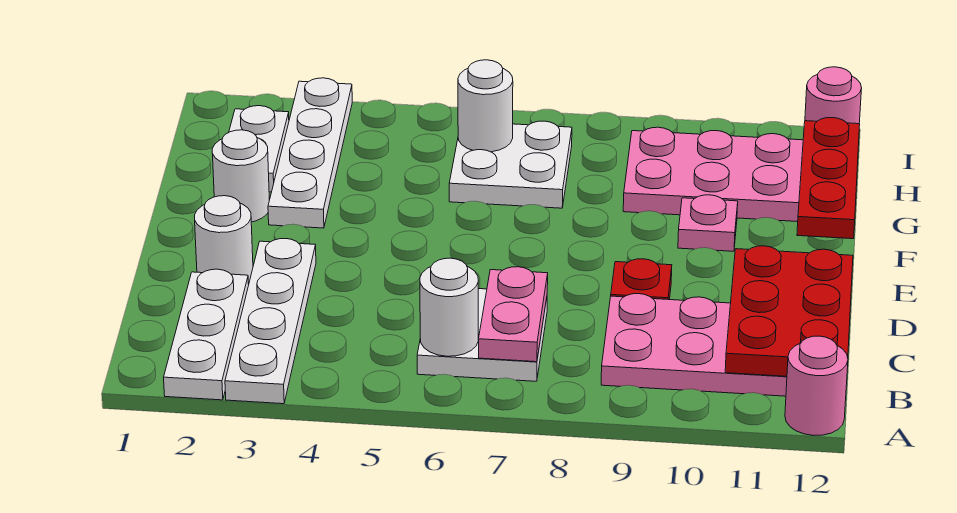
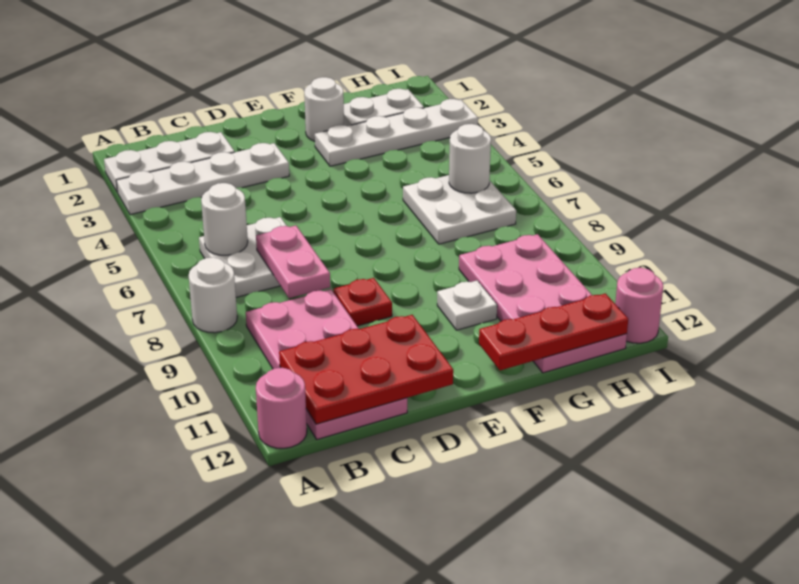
pink 1x2 plate [479,267,548,362] -> pink 1x2 plate turned to [256,226,330,298]
white 1x1 round brick [195,196,253,283] -> white 1x1 round brick moved to [189,257,237,333]
pink 1x1 plate [678,195,738,251] -> white 1x1 plate [437,281,497,330]

